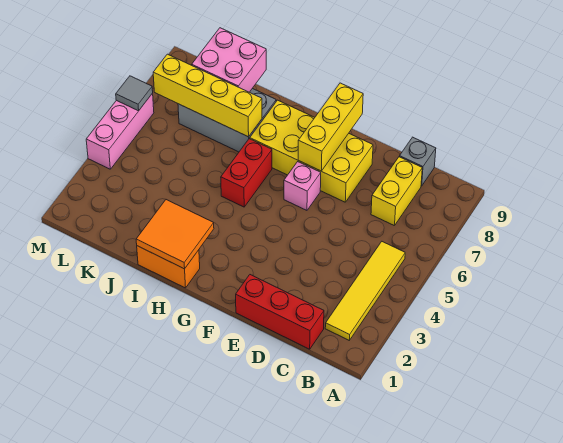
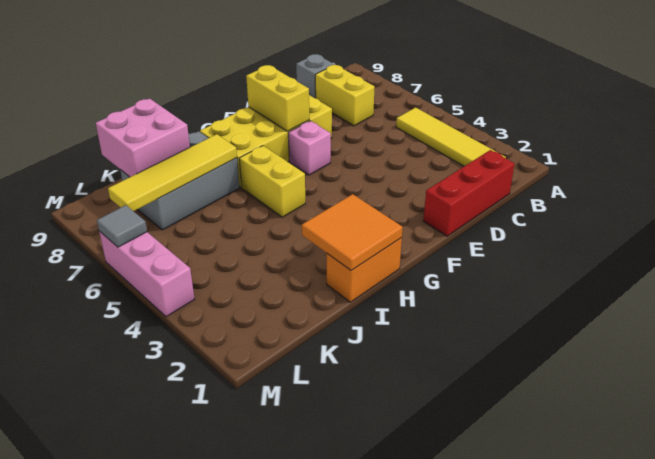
yellow 1x3 brick [298,83,363,171] -> yellow 1x2 brick [246,65,309,131]
red 1x2 brick [221,139,272,207] -> yellow 1x2 brick [239,146,305,217]
yellow 1x4 brick [153,54,262,137] -> yellow 1x4 tile [108,134,237,211]

